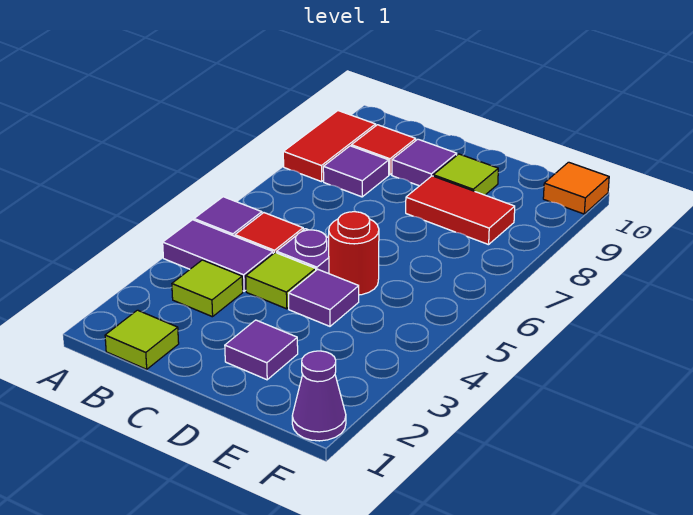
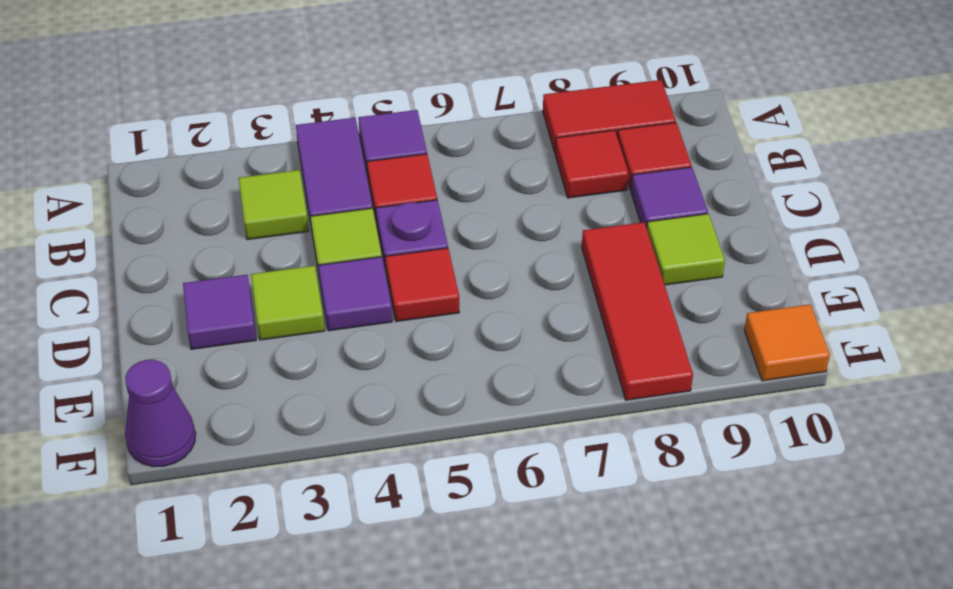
lime 1x1 tile [105,310,179,369] -> lime 1x1 tile moved to [251,266,325,340]
purple 1x1 tile [323,146,389,197] -> red 1x1 tile [555,130,629,198]
red 1x1 round brick [329,212,379,295] -> red 1x1 tile [385,248,459,322]
red 1x2 tile [406,176,515,245] -> red 1x3 tile [582,222,693,400]

